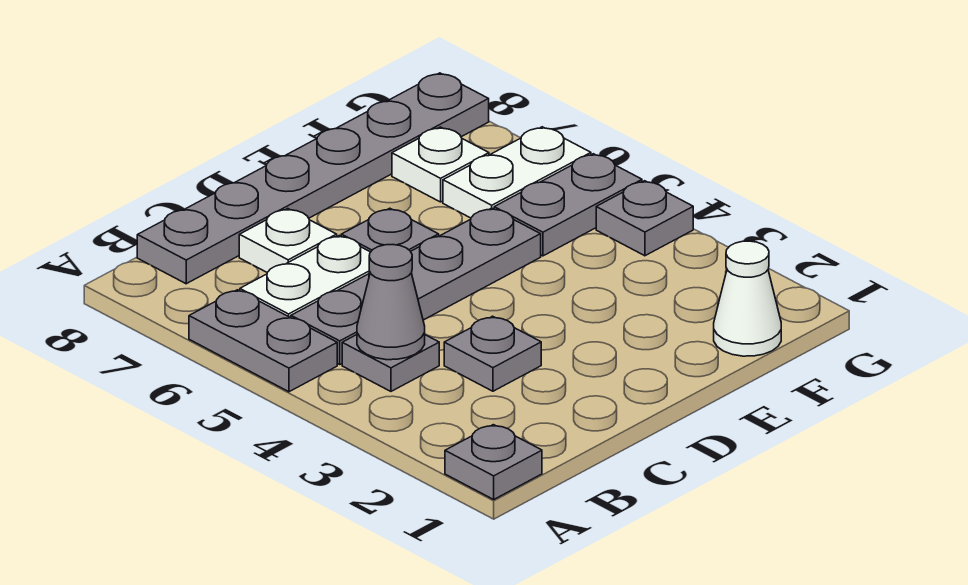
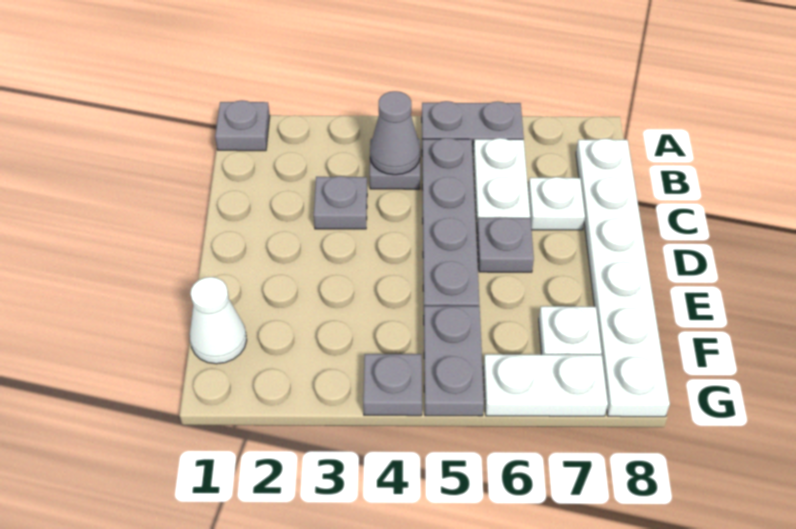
grey 1x6 plate [137,73,489,284] -> white 1x6 plate [576,139,670,417]
white 1x2 plate [443,127,591,218] -> white 1x2 plate turned to [483,354,608,416]

